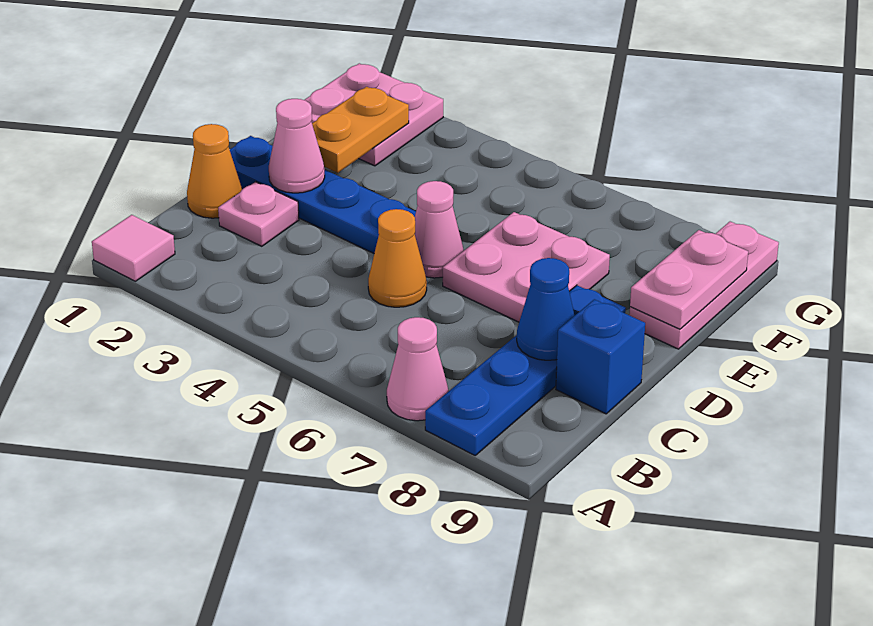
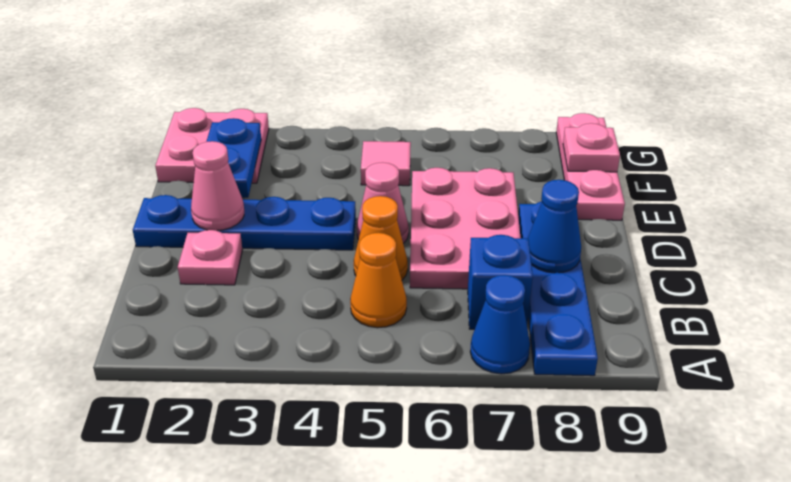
pink 1x1 tile [92,215,175,281] -> pink 1x1 tile moved to [361,141,411,186]
pink 1x1 cone [387,317,449,421] -> blue 1x1 cone [470,275,530,374]
orange 1x1 cone [187,124,242,218] -> orange 1x1 cone moved to [350,233,407,328]
blue 1x1 brick [556,299,645,414] -> blue 1x1 brick moved to [468,235,533,329]
pink 2x2 plate [443,212,610,322] -> pink 2x3 plate [410,168,521,289]
orange 1x2 plate [312,87,409,173] -> blue 1x2 plate [206,118,261,198]
pink 1x2 plate [630,230,748,329] -> pink 1x1 plate [563,123,620,172]

